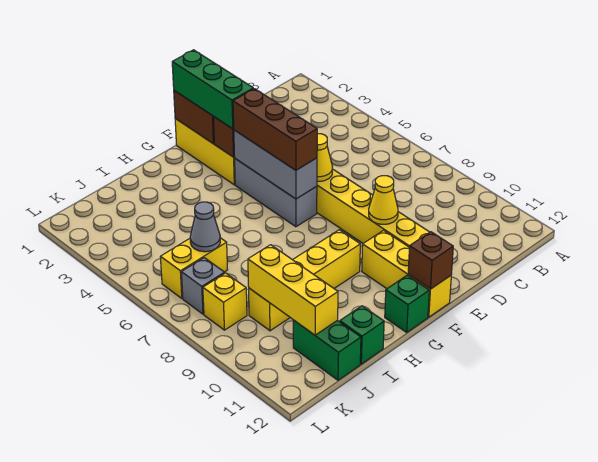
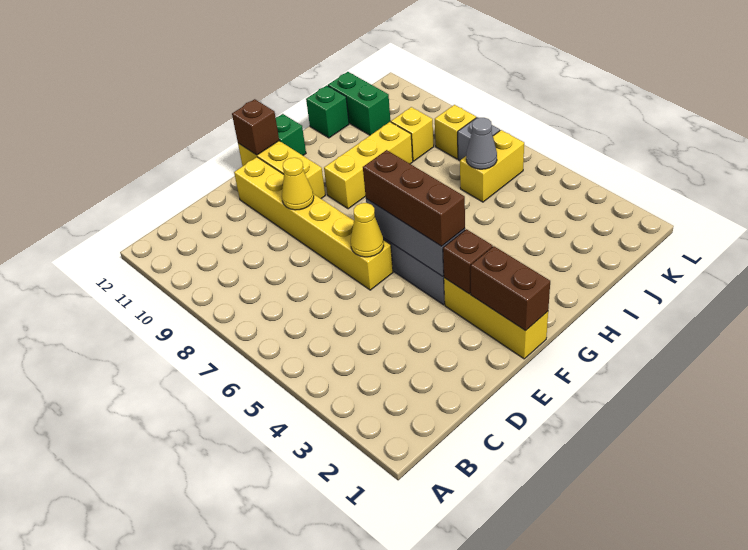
green 1x3 brick [172,50,253,129] -> none
yellow 1x3 brick [248,245,338,335] -> none

